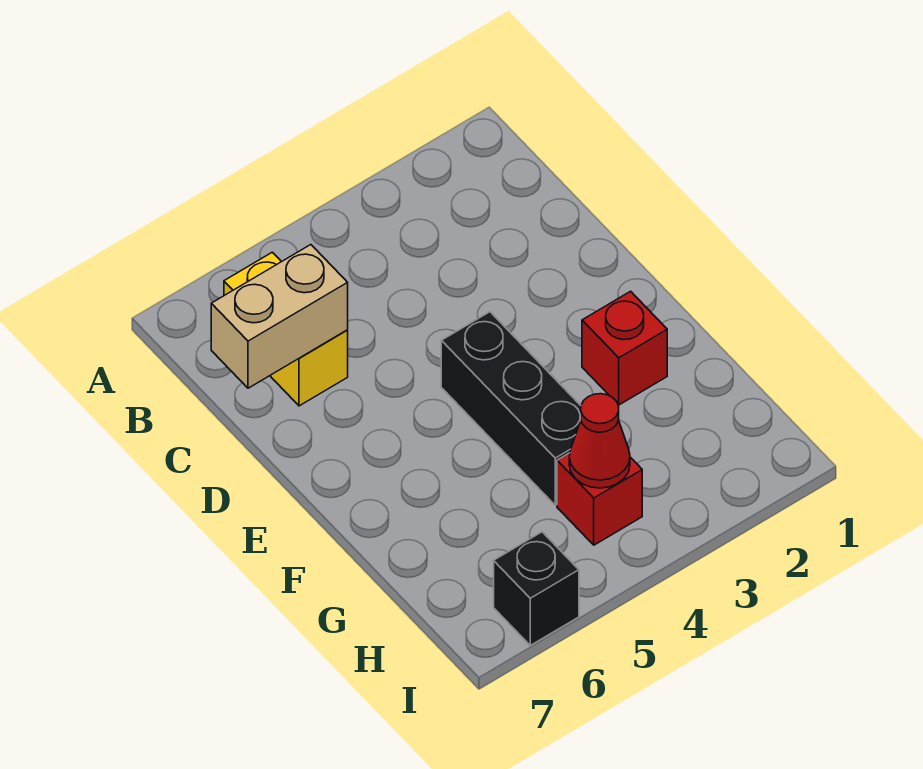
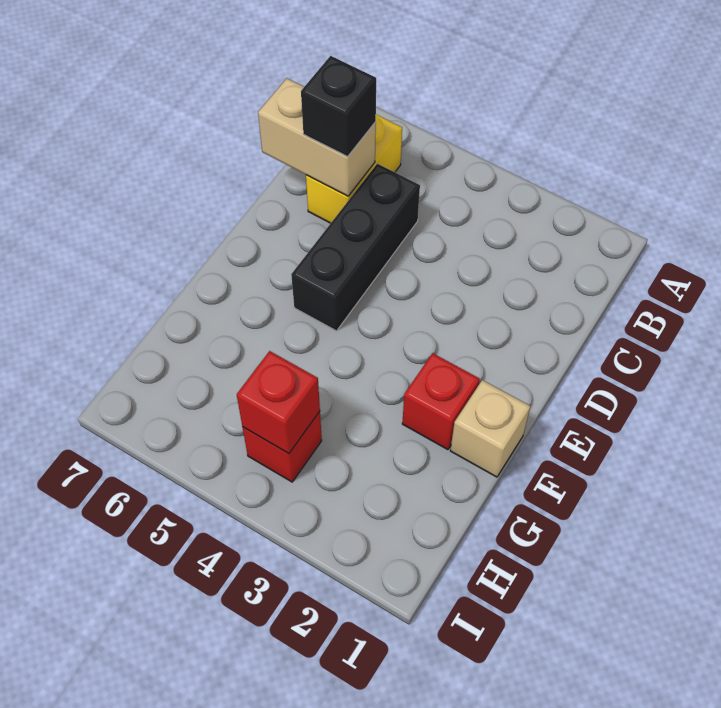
black 1x3 brick [441,312,581,505] -> black 1x3 brick moved to [291,164,420,331]
none -> tan 1x1 brick [450,380,530,477]
red 1x1 cone [569,394,630,488] -> red 1x1 brick [237,351,320,454]
black 1x1 brick [494,532,579,645] -> black 1x1 brick moved to [301,56,376,157]

